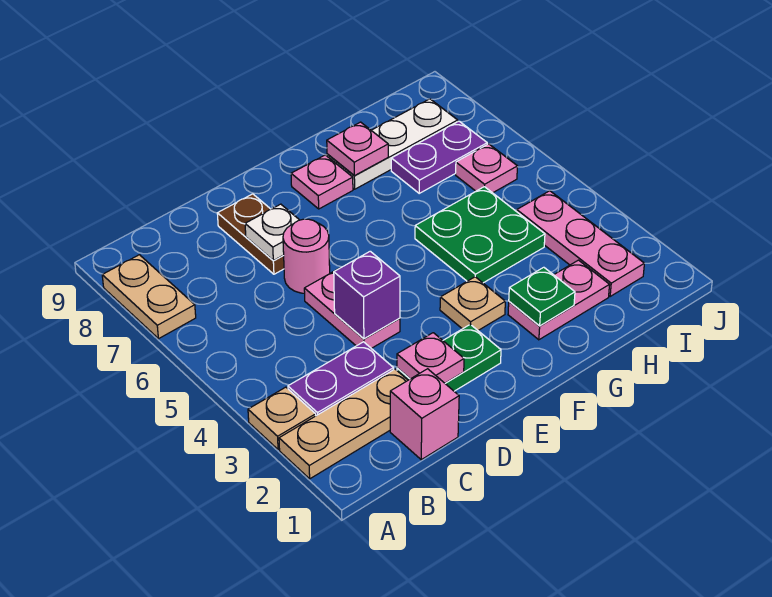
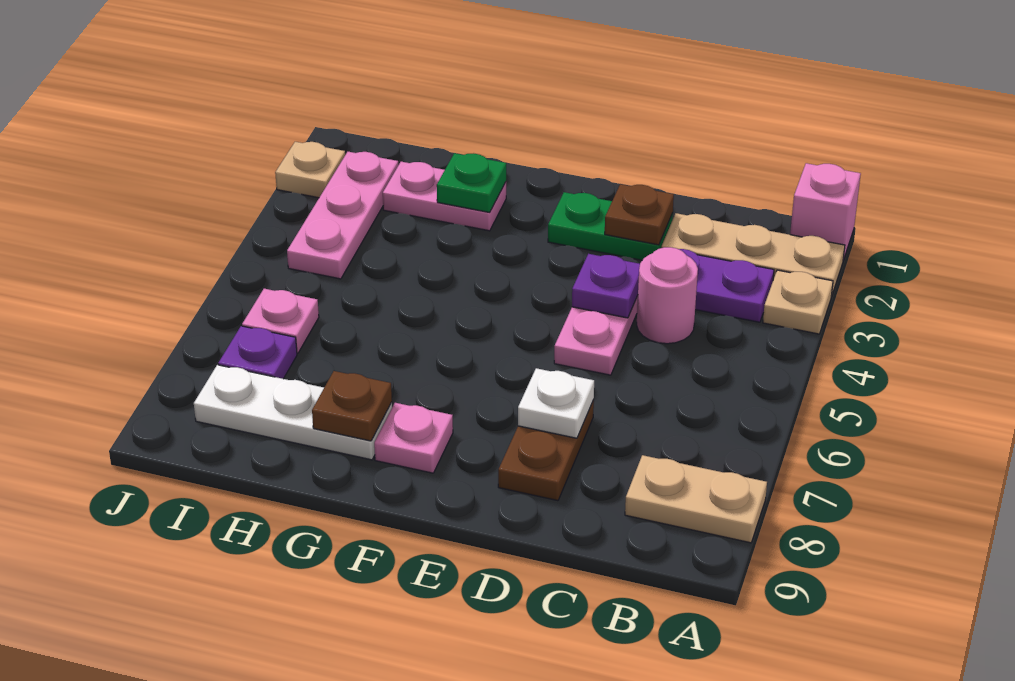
tan 1x2 plate [102,255,196,339] -> tan 1x2 plate turned to [625,455,767,543]
pink 1x1 brick [390,369,459,460] -> pink 1x1 brick moved to [790,163,861,260]
pink 1x1 plate [397,333,464,383] -> brown 1x1 plate [605,184,674,245]
purple 1x1 brick [334,251,400,339] -> purple 1x1 plate [572,254,640,318]
pink 1x1 round brick [283,219,330,293] -> pink 1x1 round brick moved to [637,247,698,344]
tan 1x1 plate [440,277,505,330] -> tan 1x1 plate moved to [275,142,345,198]
green 2x2 plate [415,187,545,283] -> none
pink 1x1 plate [327,122,388,176] -> brown 1x1 plate [312,371,392,441]
purple 1x2 plate [391,121,487,193] -> purple 1x1 plate [218,326,297,379]

